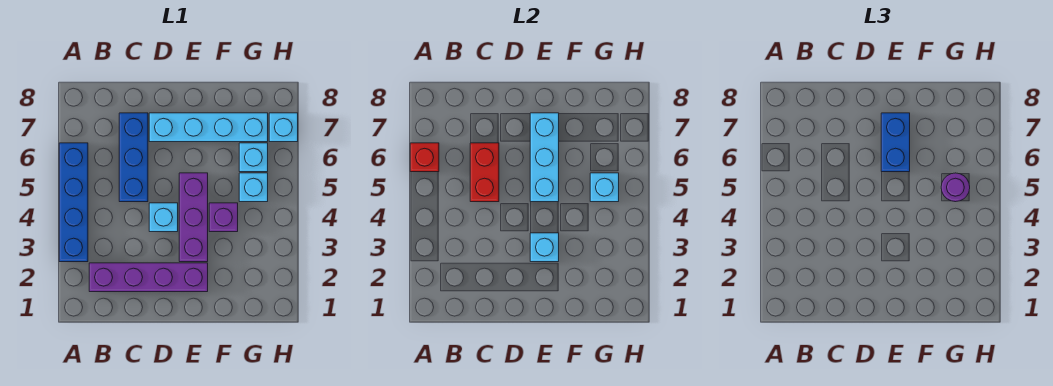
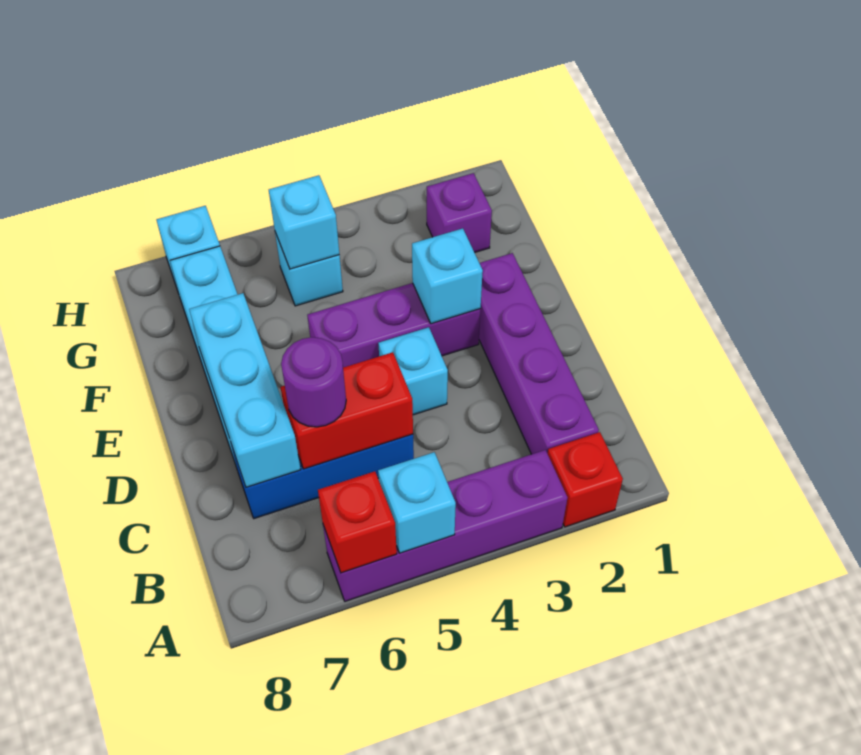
none -> red 1x1 brick [548,432,623,527]
blue 1x4 brick [59,143,88,262] -> purple 1x4 brick [323,450,568,601]
cyan 1x3 brick [530,113,559,202] -> cyan 1x3 brick turned to [189,293,301,487]
blue 1x2 brick [881,113,910,172] -> none
purple 1x1 brick [209,203,238,232] -> purple 1x1 brick moved to [427,173,492,253]
purple 1x1 round brick [941,173,970,202] -> purple 1x1 round brick moved to [281,337,346,427]
cyan 1x1 brick [239,143,268,172] -> cyan 1x1 brick moved to [378,452,456,553]

